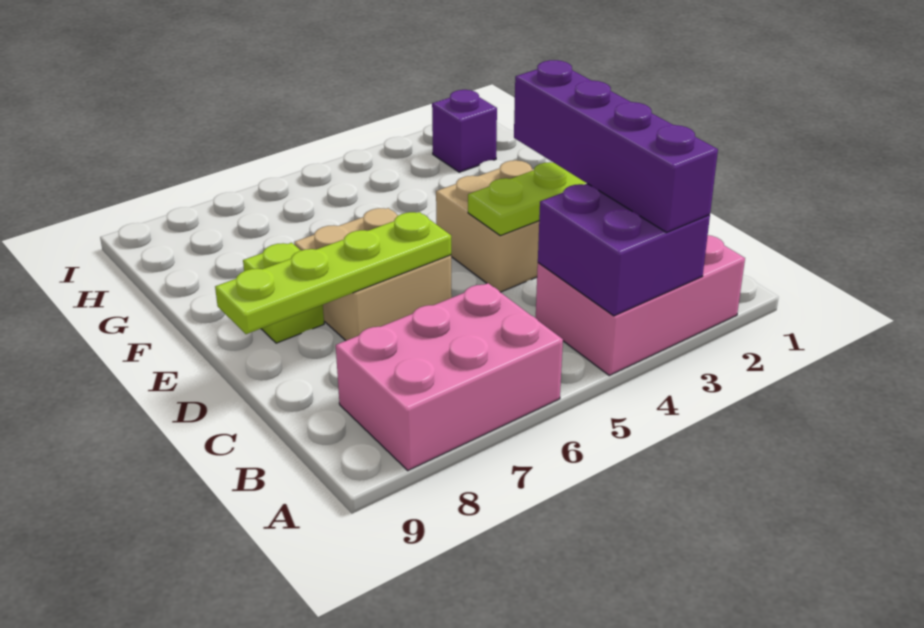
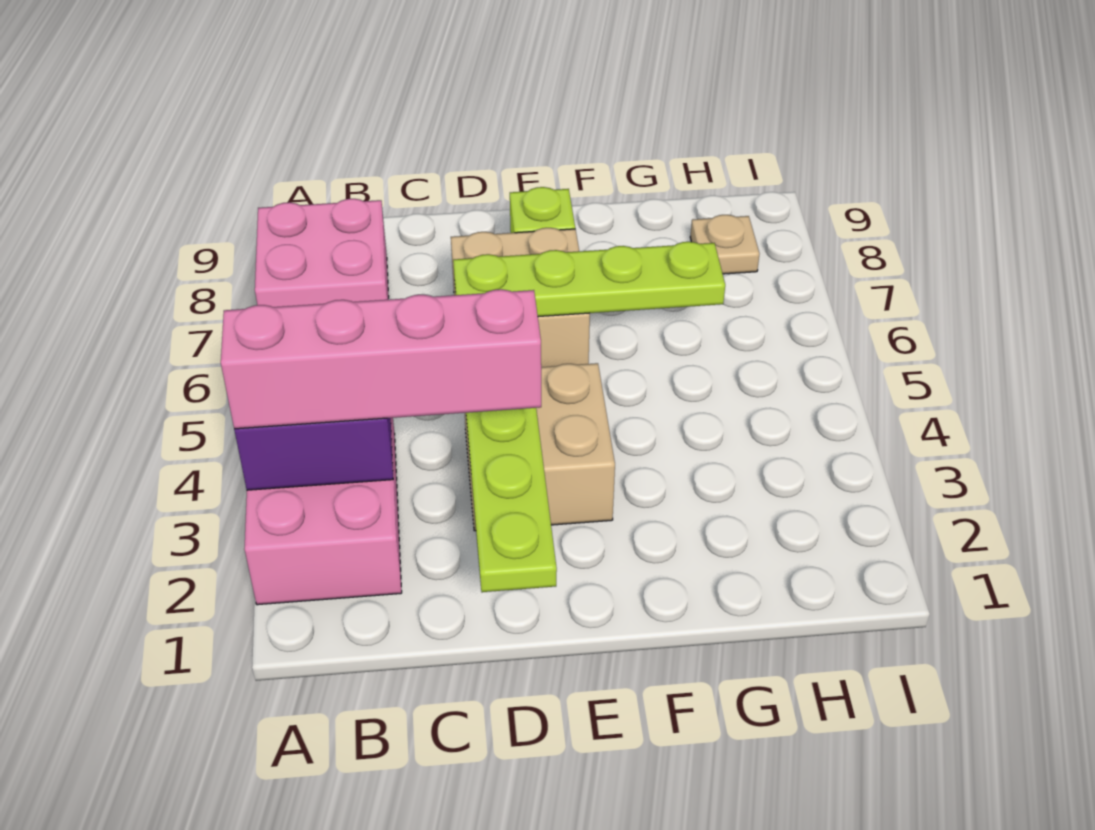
purple 1x4 brick [514,60,718,232] -> pink 1x4 brick [221,289,541,429]
pink 2x3 brick [336,283,563,470] -> pink 2x2 brick [255,199,389,307]
lime 1x4 plate [215,212,451,334] -> lime 1x4 plate turned to [453,242,725,317]
purple 1x1 brick [432,90,497,172] -> none
none -> tan 1x1 plate [690,215,759,274]

